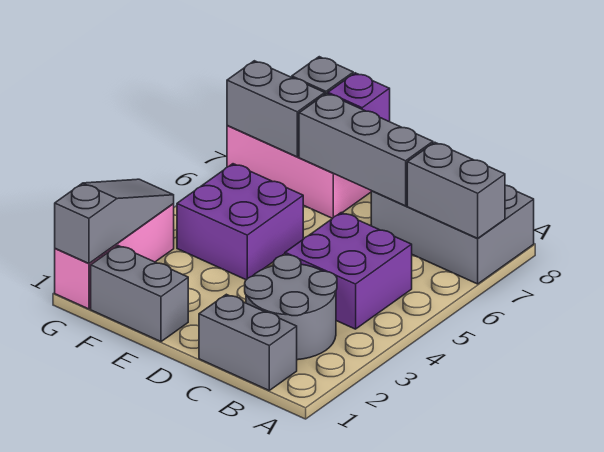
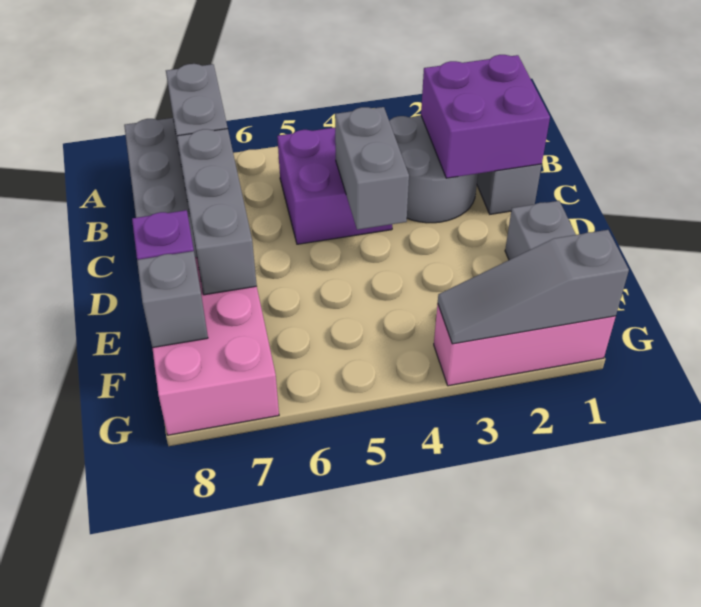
purple 2x2 brick [177,164,303,280] -> purple 2x2 brick moved to [421,55,550,178]
grey 1x2 brick [227,61,325,157] -> grey 1x2 brick moved to [335,107,409,230]

